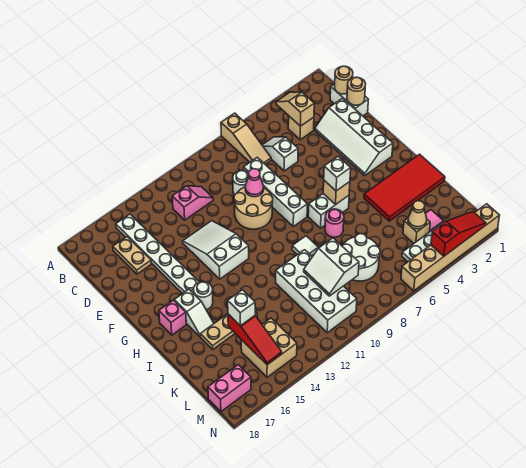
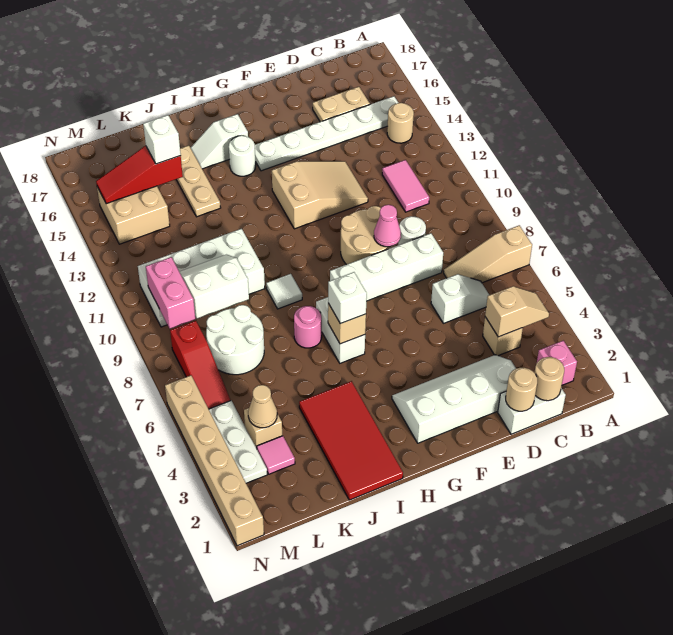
none -> tan 1x1 round brick [387,103,414,143]
pink 1x2 slope [172,186,213,220] -> pink 1x2 tile [382,160,429,212]
white 2x3 slope [183,221,249,279] -> tan 2x3 slope [272,161,368,229]
pink 1x1 brick [159,300,186,335] -> pink 1x1 brick moved to [537,341,577,385]
pink 1x2 brick [208,365,251,412] -> pink 1x2 brick moved to [146,257,195,329]
red 1x3 slope [431,212,486,256] -> red 1x3 slope moved to [170,321,231,409]

